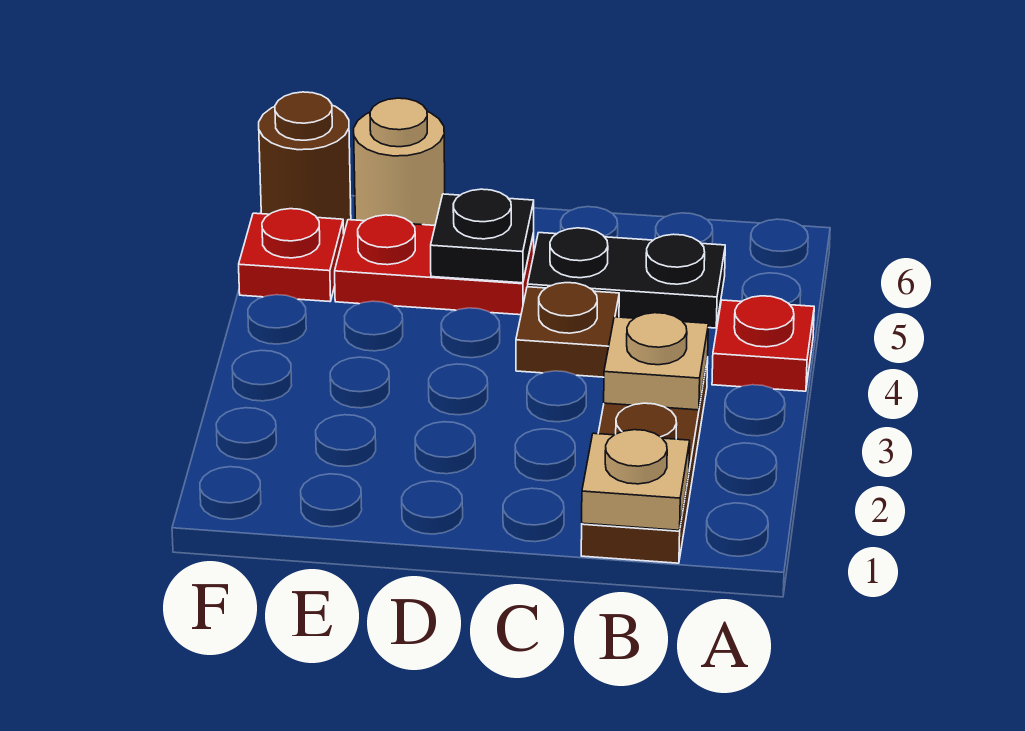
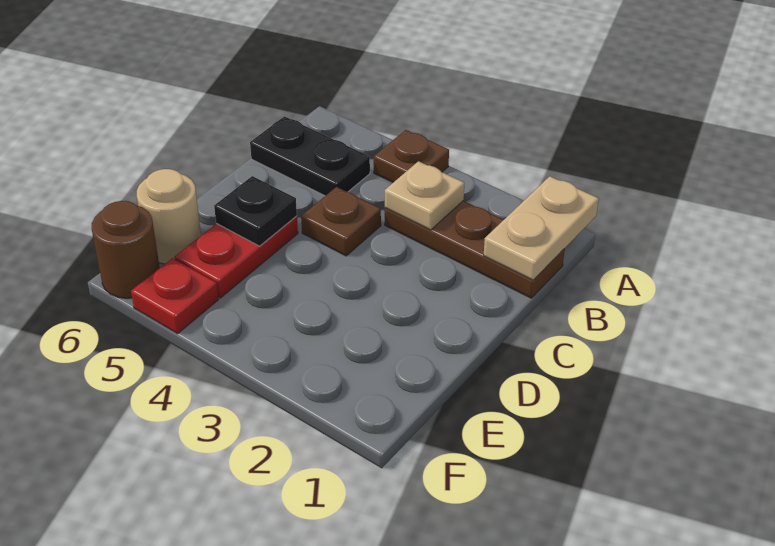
red 1x1 plate [712,296,814,391] -> brown 1x1 plate [374,130,449,182]
tan 1x1 plate [582,430,690,530] -> tan 1x2 plate [484,176,599,280]
black 1x2 plate [528,228,725,328] -> black 1x2 plate turned to [250,116,370,196]

